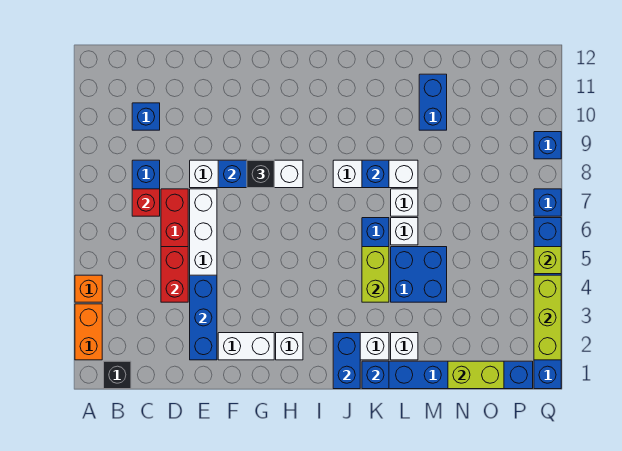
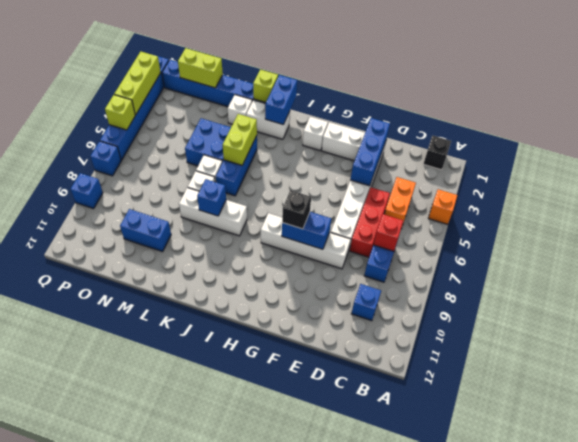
orange 1x2 brick [75,304,102,360] -> orange 1x2 brick moved to [384,177,416,229]
red 1x2 brick [161,247,188,302] -> none
blue 1x1 brick [362,361,389,389] -> lime 1x1 brick [253,70,278,103]
blue 1x2 brick [419,74,447,130] -> blue 1x2 brick turned to [120,209,171,252]

